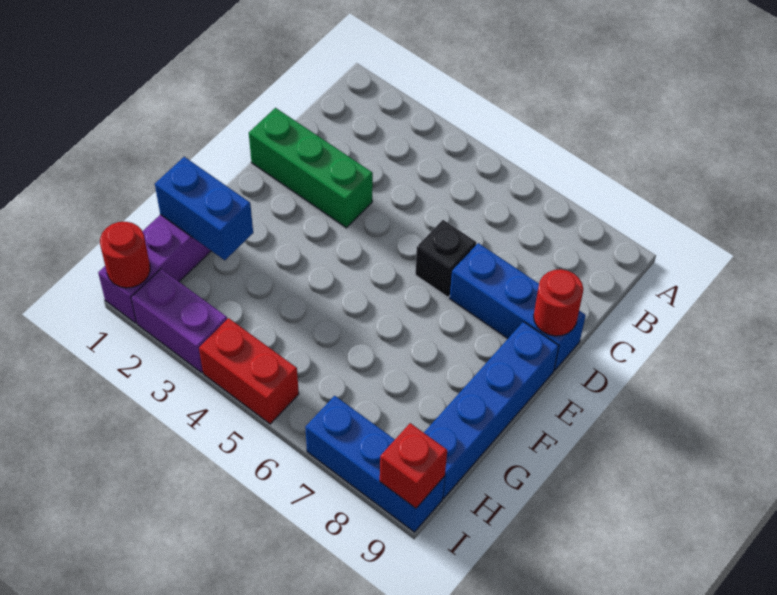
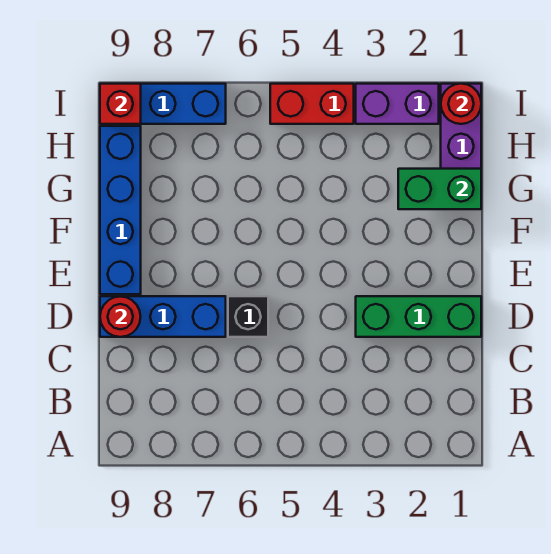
blue 1x2 brick [155,157,253,260] -> green 1x2 brick [398,169,481,209]

